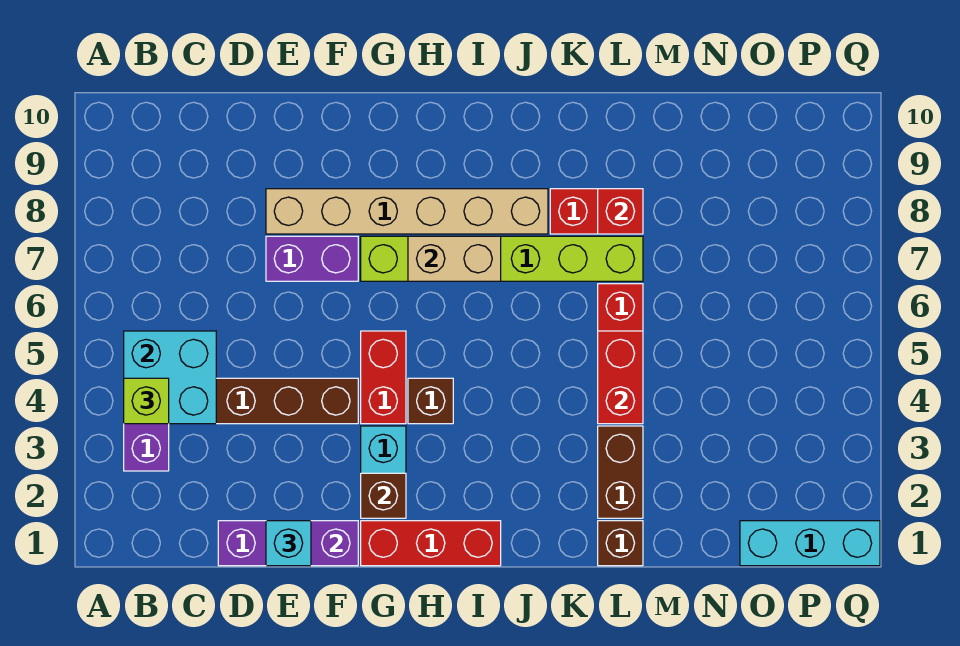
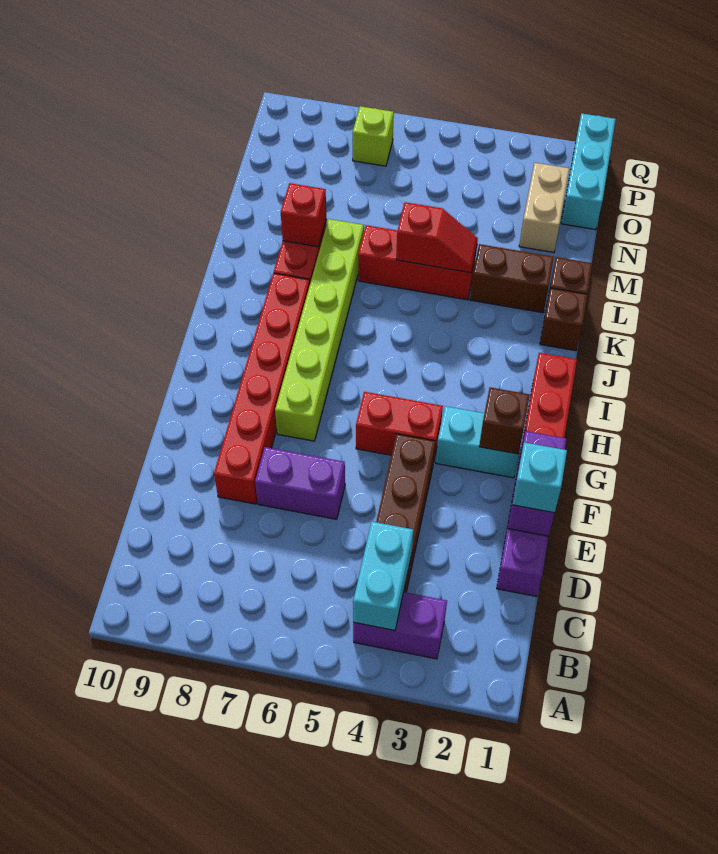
cyan 2x2 brick [124,331,216,424] -> cyan 1x2 brick [353,522,413,630]
lime 1x1 brick [124,378,169,424] -> lime 1x1 brick moved to [353,106,394,166]
purple 1x2 brick [266,236,358,281] -> purple 1x2 brick turned to [255,447,345,519]
tan 1x6 brick [266,189,548,234] -> red 1x6 brick [214,273,310,504]
brown 1x1 brick [408,378,453,424] -> brown 1x1 brick moved to [540,288,587,351]
tan 1x2 brick [408,236,501,281] -> tan 1x2 brick moved to [519,163,569,252]
red 1x2 brick [598,331,643,424] -> red 1x2 slope [396,202,478,273]

